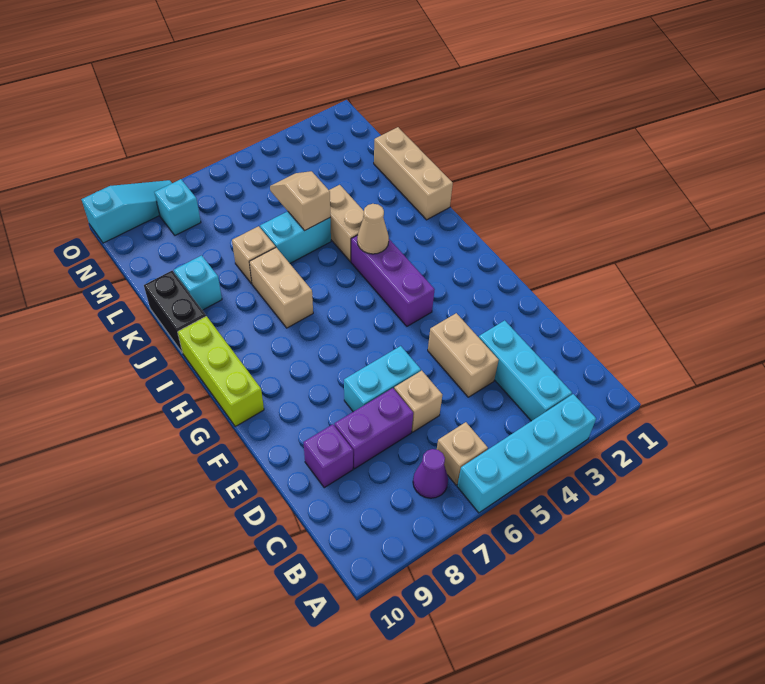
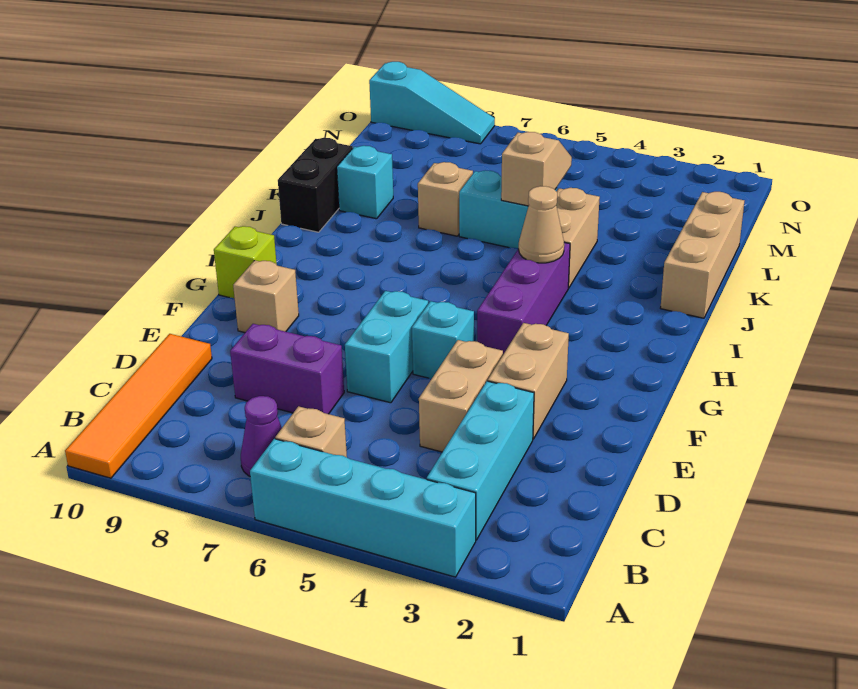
none -> orange 1x4 tile [65,334,212,478]
tan 1x1 brick [394,371,442,432] -> tan 1x1 brick moved to [233,260,299,333]
purple 1x1 brick [303,424,353,488] -> none
cyan 1x2 brick [344,346,421,412] -> cyan 1x2 brick turned to [345,291,428,403]
lime 1x3 brick [178,316,264,426] -> lime 1x1 brick [214,226,277,299]
tan 1x2 brick [249,248,313,328] -> tan 1x2 brick moved to [488,323,569,439]
cyan 1x1 brick [155,179,201,235] -> cyan 1x1 brick moved to [412,301,474,379]

